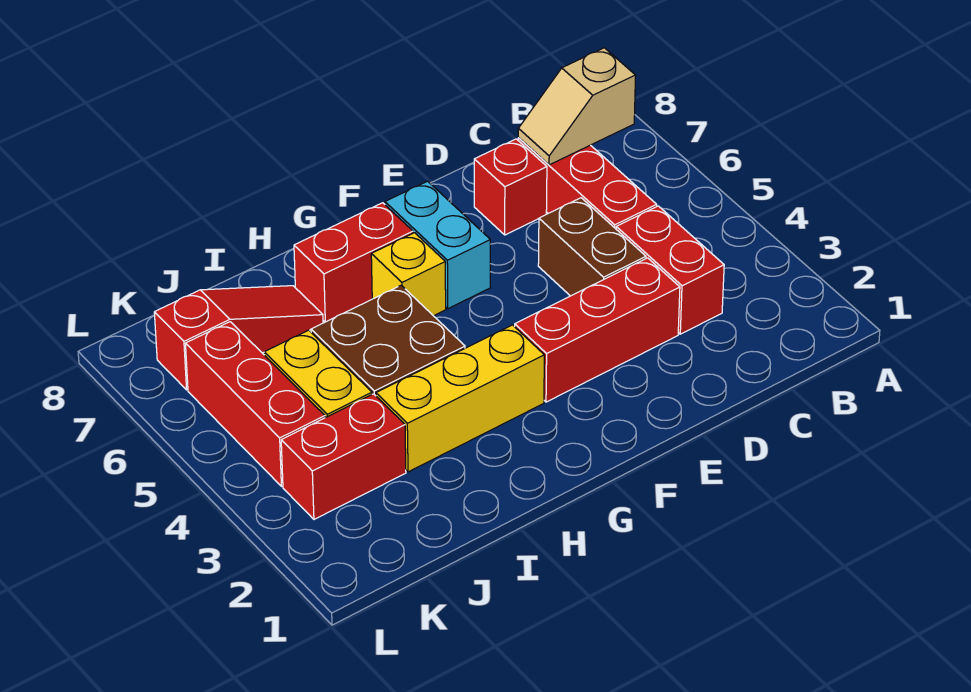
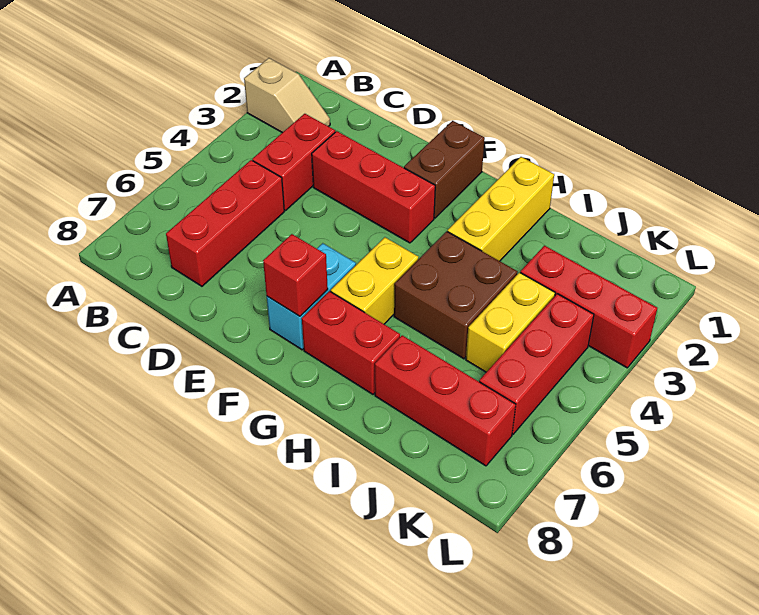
tan 1x2 slope [518,48,636,165] -> tan 1x2 slope moved to [244,58,330,133]
brown 1x2 brick [538,198,646,296] -> brown 1x2 brick moved to [404,121,485,218]
red 1x1 brick [474,139,547,235] -> red 1x1 brick moved to [263,234,328,316]
yellow 1x3 brick [376,325,544,472] -> yellow 1x3 brick turned to [448,157,554,261]
yellow 1x1 brick [371,233,446,316] -> yellow 1x2 brick [331,237,418,324]
red 1x3 slope [154,286,323,390] -> red 1x3 brick [375,335,516,466]
red 1x2 brick [281,394,406,519] -> red 1x3 brick [520,246,657,368]

